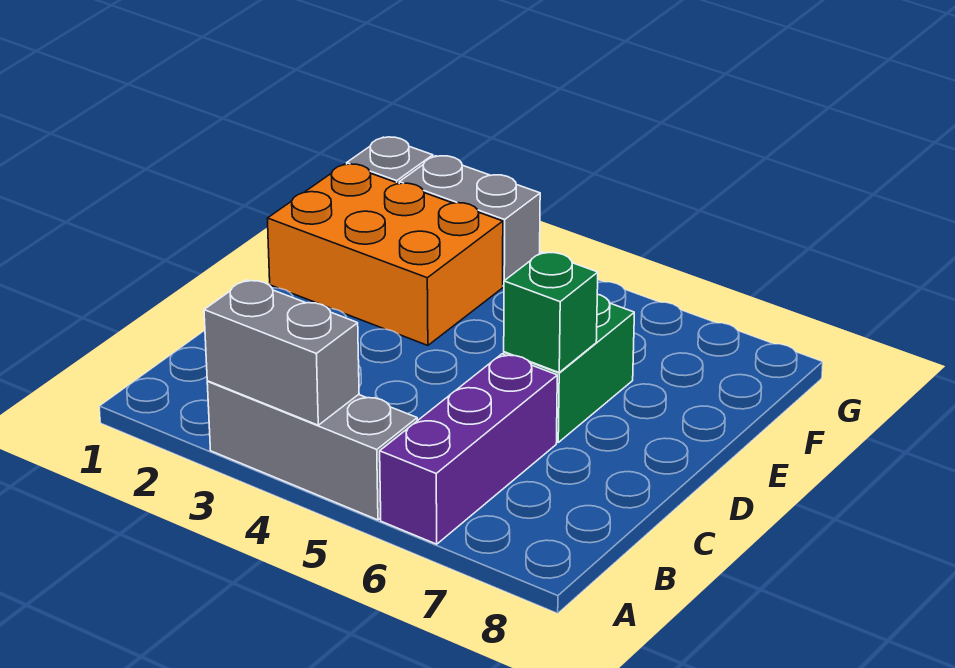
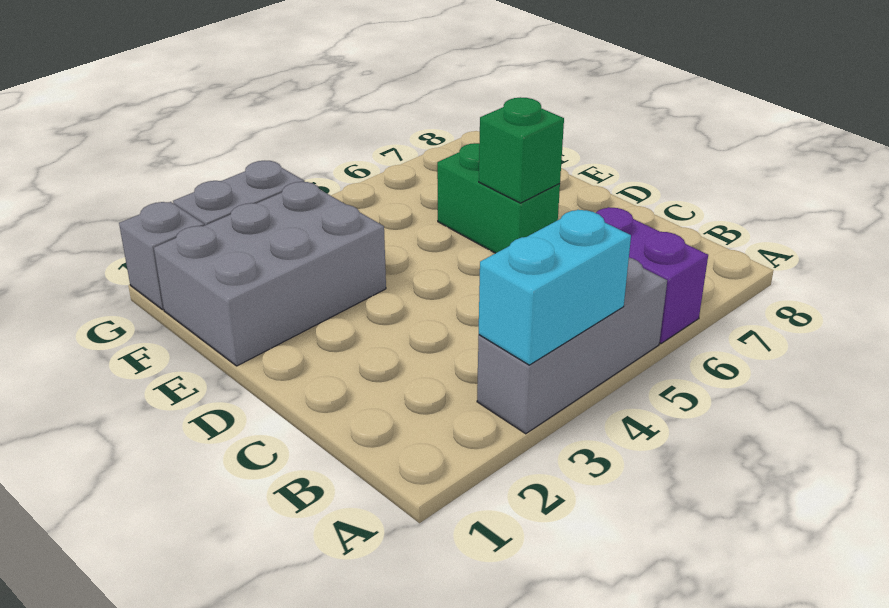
grey 1x2 brick [204,280,359,425] -> cyan 1x2 brick [479,210,631,365]
purple 1x3 brick [380,354,557,544] -> purple 1x2 brick [596,207,708,344]
orange 2x3 brick [267,164,503,345] -> grey 2x3 brick [154,182,386,366]

